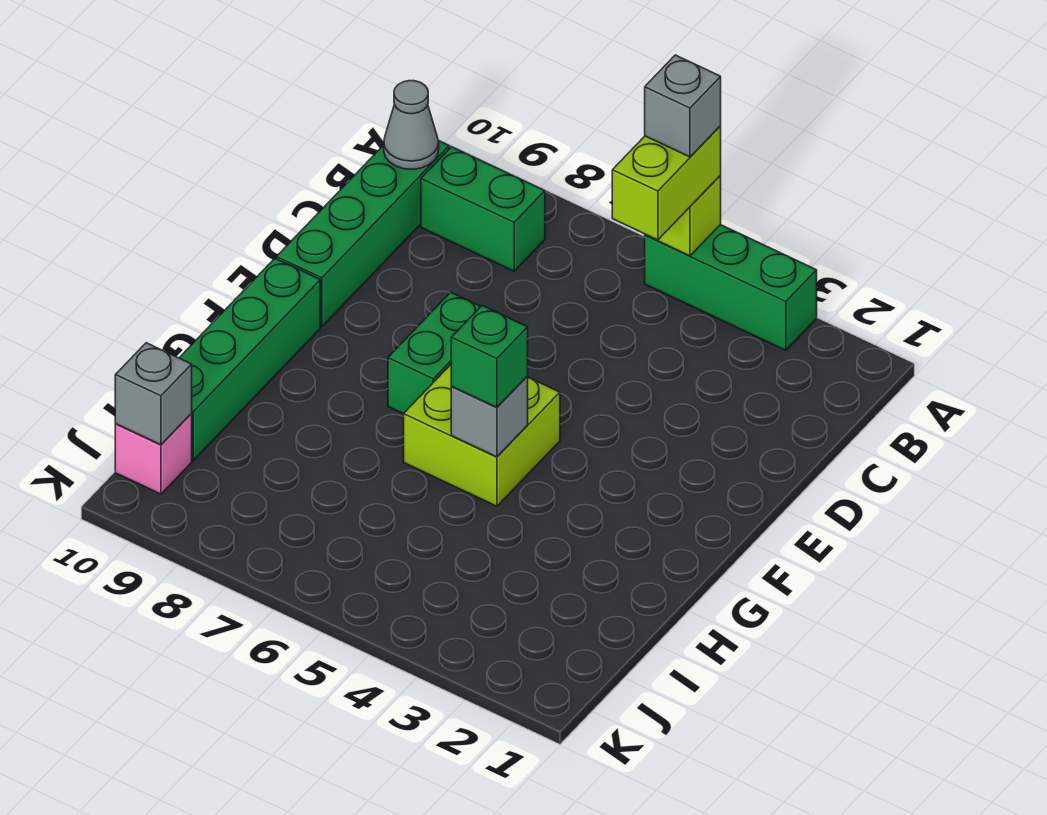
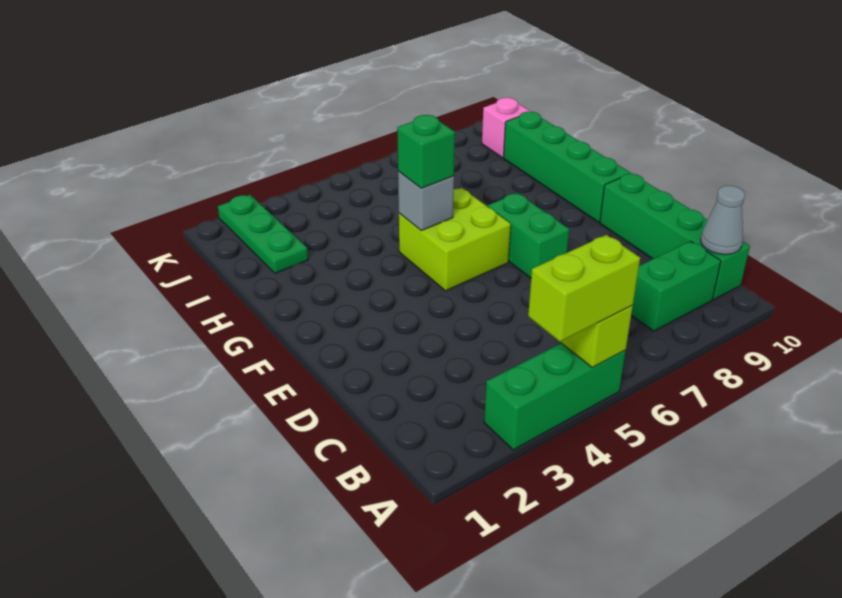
lime 1x2 brick [612,126,721,240] -> lime 1x2 brick turned to [528,235,640,342]
grey 1x1 brick [645,55,721,157] -> none
none -> green 1x3 plate [218,195,308,273]
grey 1x1 brick [115,343,192,445] -> none

